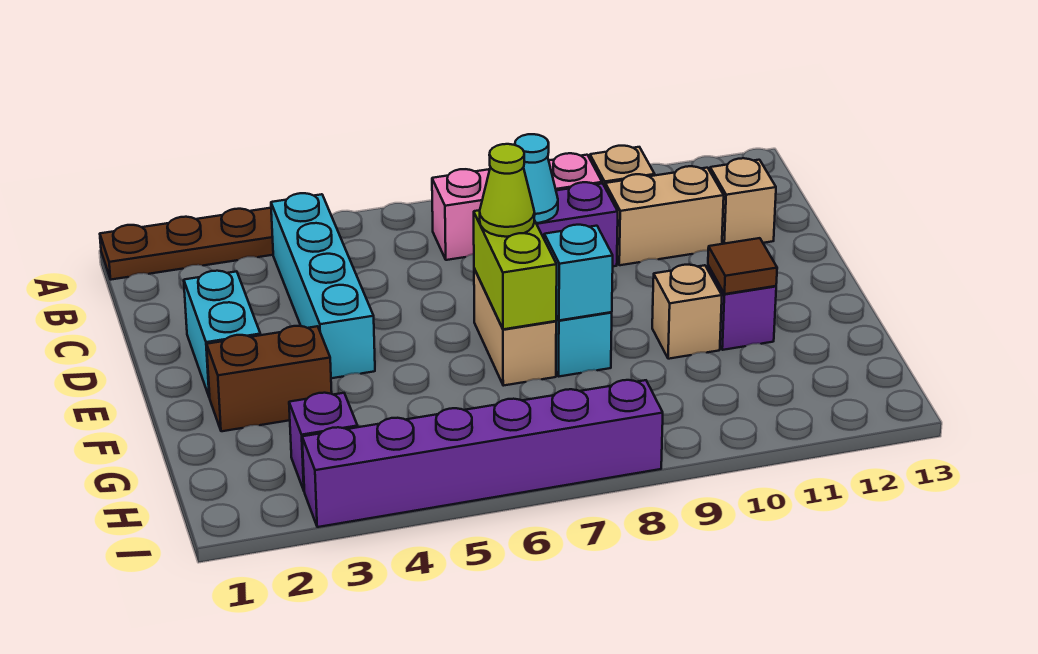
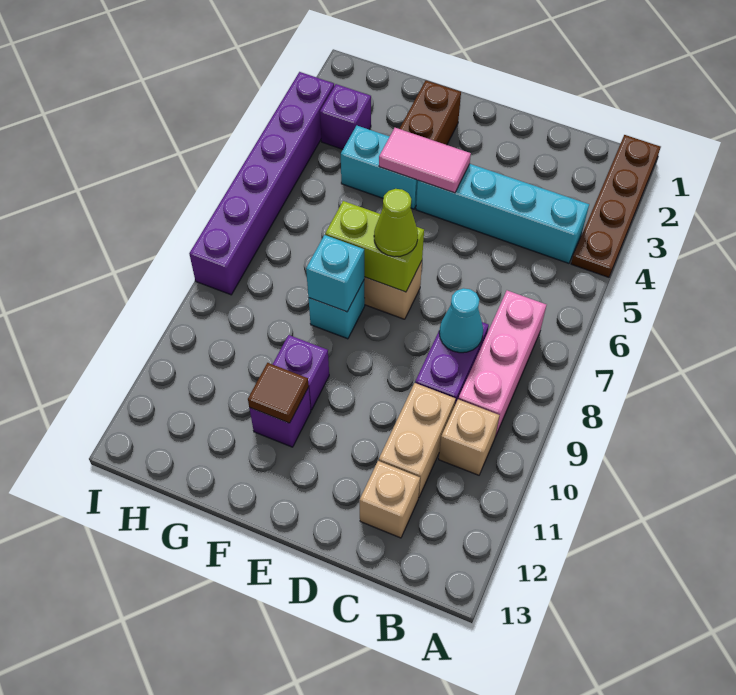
cyan 1x2 brick [184,271,260,398] -> cyan 1x2 brick moved to [341,126,418,209]
none -> pink 1x2 tile [379,128,471,193]
tan 1x1 brick [652,265,722,359] -> purple 1x1 brick [273,335,329,410]

